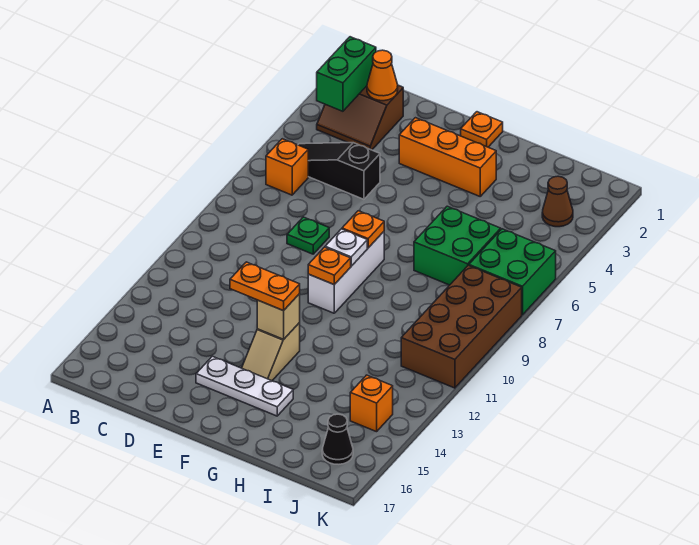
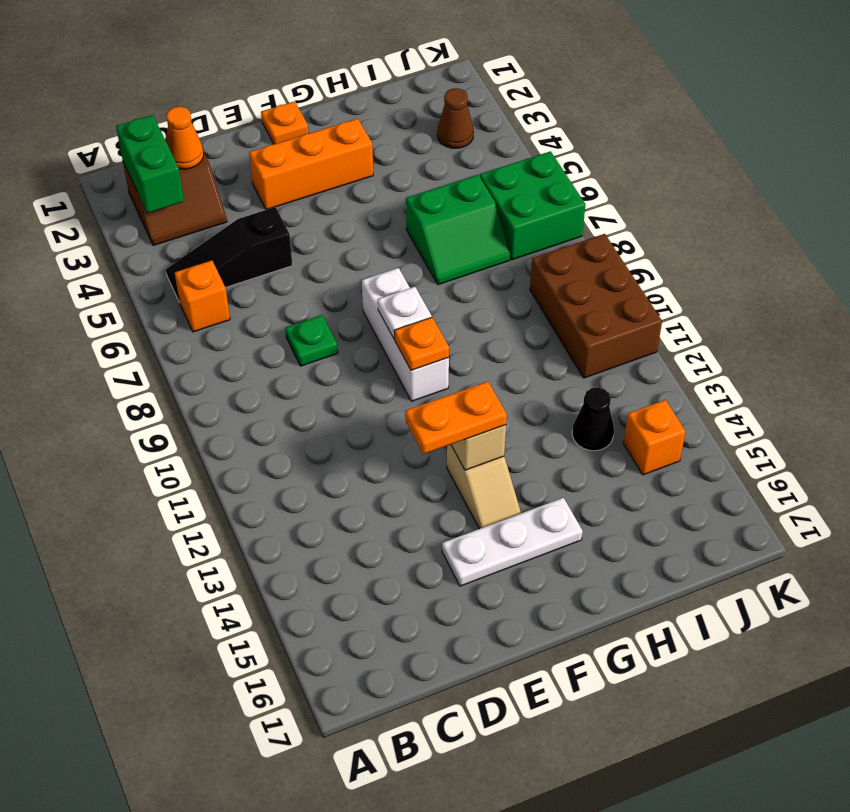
orange 1x1 plate [342,211,384,248] -> none
green 2x2 brick [414,206,501,285] -> green 2x2 slope [406,175,510,285]
brown 2x4 brick [401,265,522,388] -> brown 2x3 brick [530,234,662,378]
black 1x1 cone [322,414,353,464] -> black 1x1 cone moved to [572,387,614,451]

